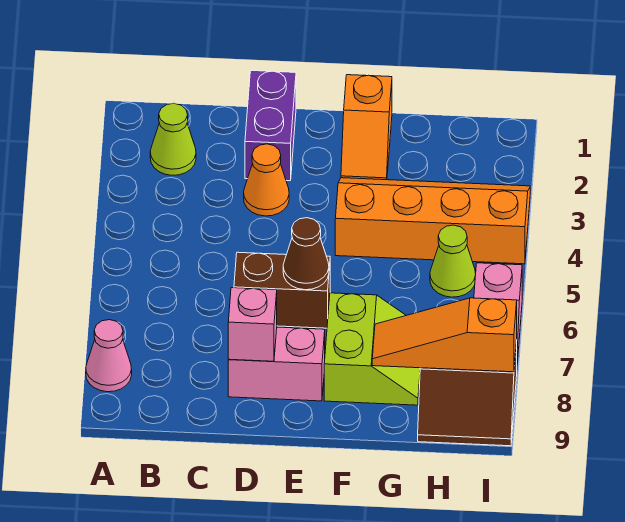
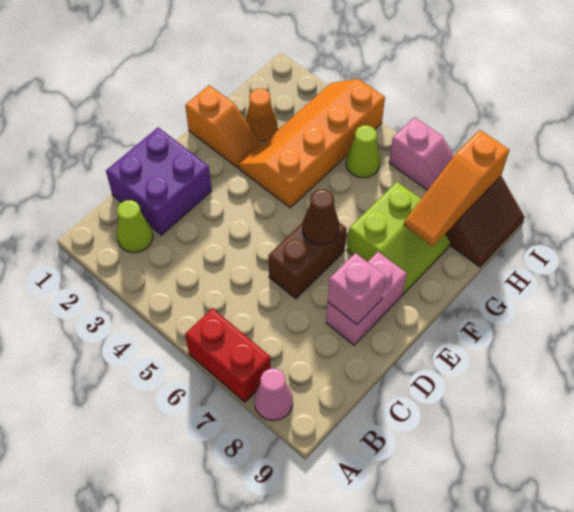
none -> red 1x2 brick [185,308,271,402]
purple 1x2 brick [245,71,296,181] -> purple 2x2 brick [106,127,212,235]
orange 1x1 cone [244,144,289,216] -> orange 1x1 cone moved to [245,89,277,141]
lime 2x2 slope [324,293,420,405] -> lime 2x2 slope turned to [347,182,450,294]

